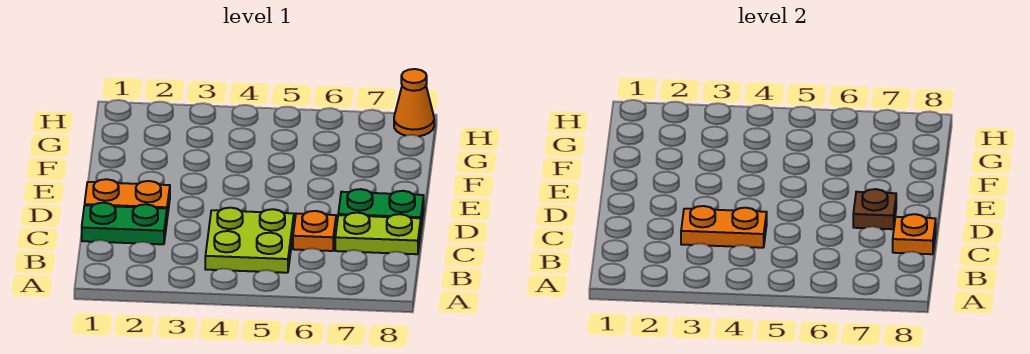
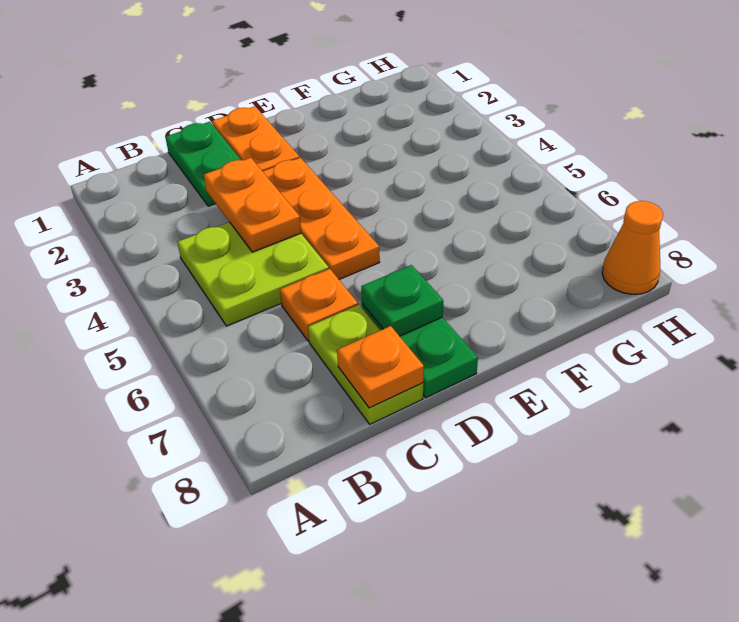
none -> orange 1x3 plate [263,158,380,279]
brown 1x1 plate [853,189,896,229] -> green 1x1 plate [361,265,443,336]

